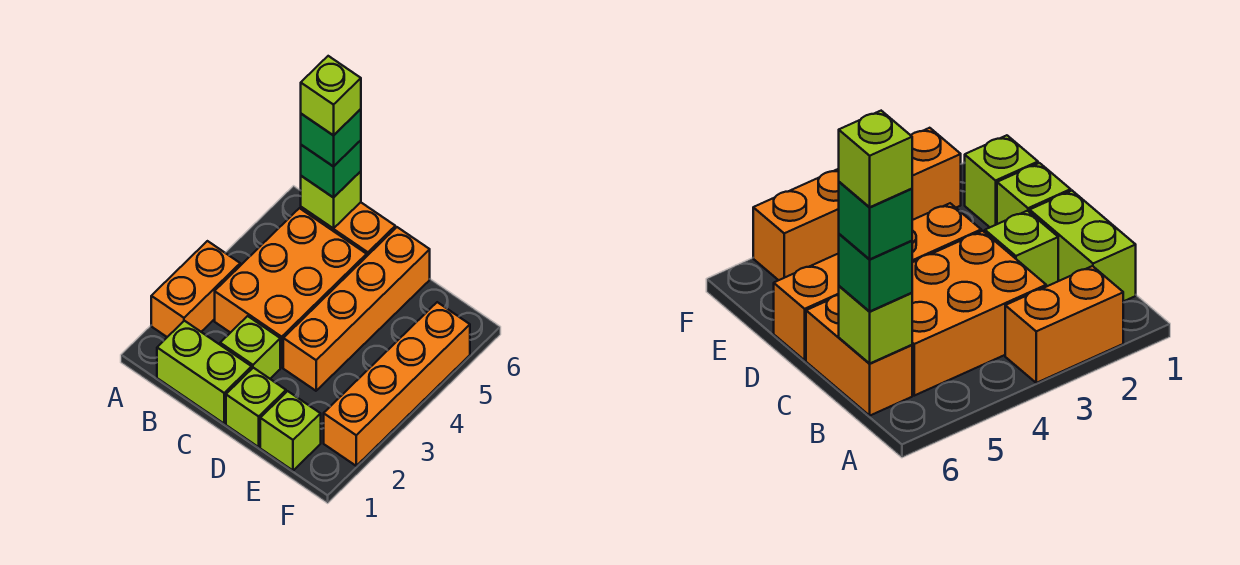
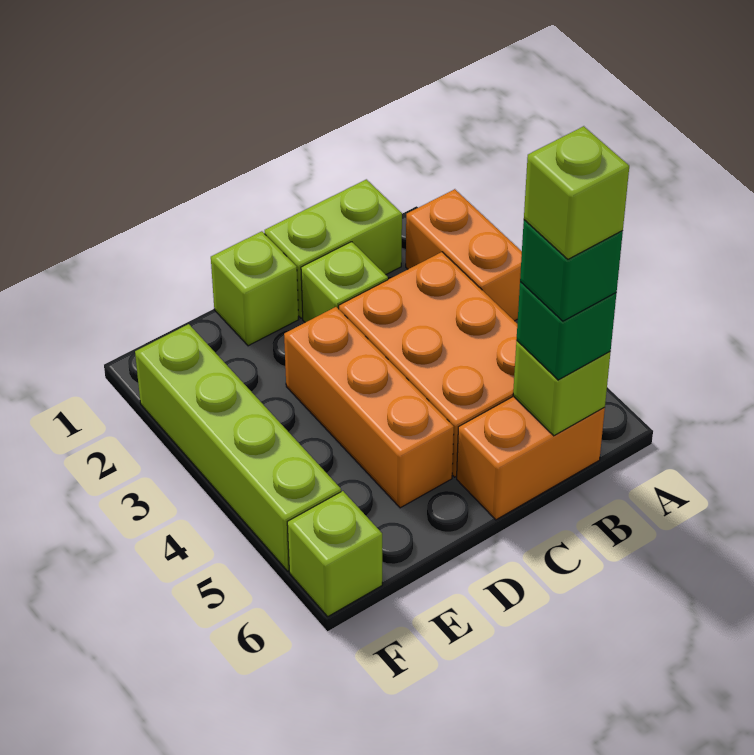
orange 1x4 brick [283,227,430,391] -> orange 1x3 brick [284,307,454,508]
lime 1x1 brick [260,391,321,470] -> lime 1x1 brick moved to [287,491,382,616]
orange 1x4 brick [324,302,470,466] -> lime 1x4 brick [135,324,341,571]

